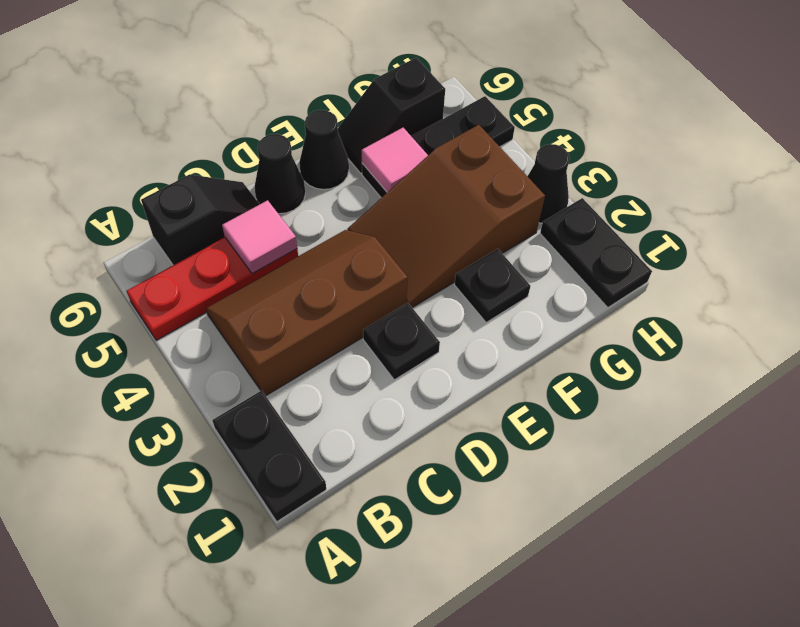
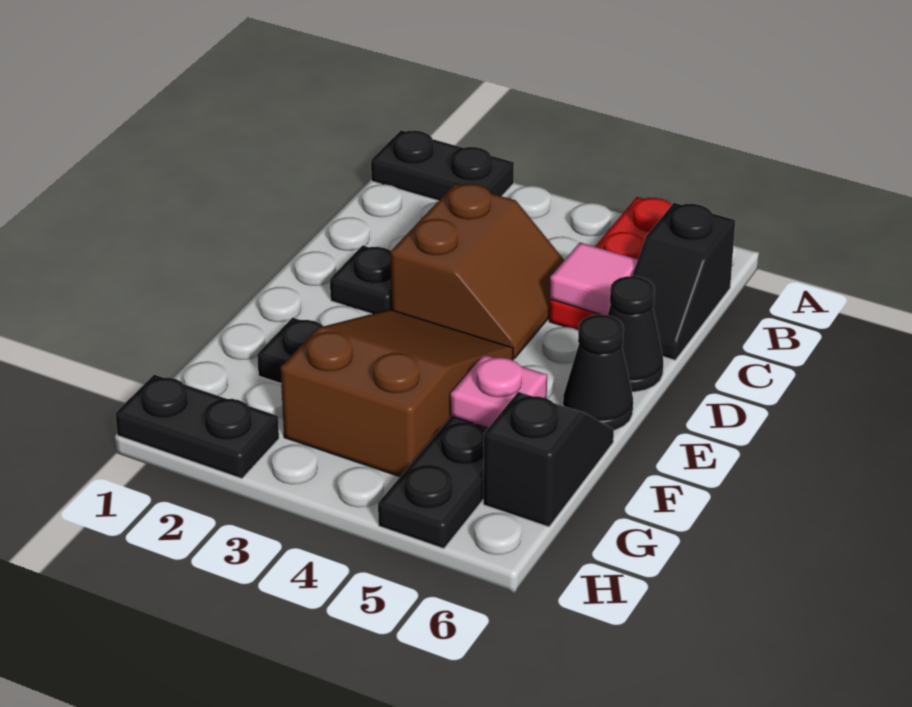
brown 2x3 slope [206,230,408,396] -> brown 2x2 slope [391,183,564,359]
pink 1x1 tile [362,128,428,192] -> pink 1x1 plate [451,355,547,428]
black 1x1 cone [527,144,570,223] -> none

